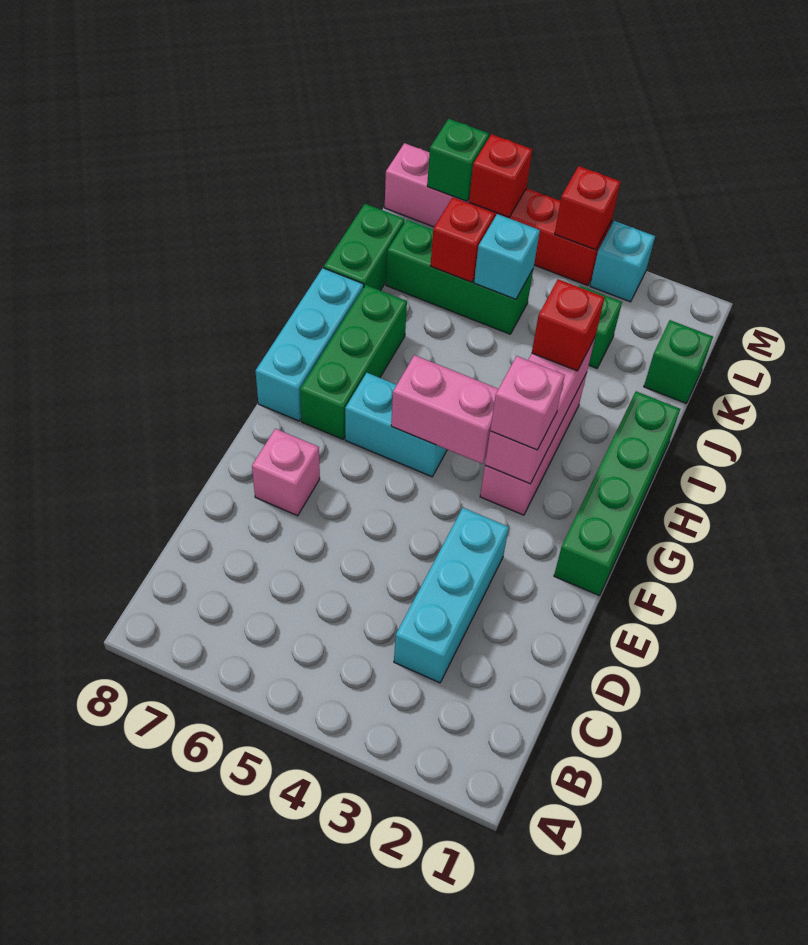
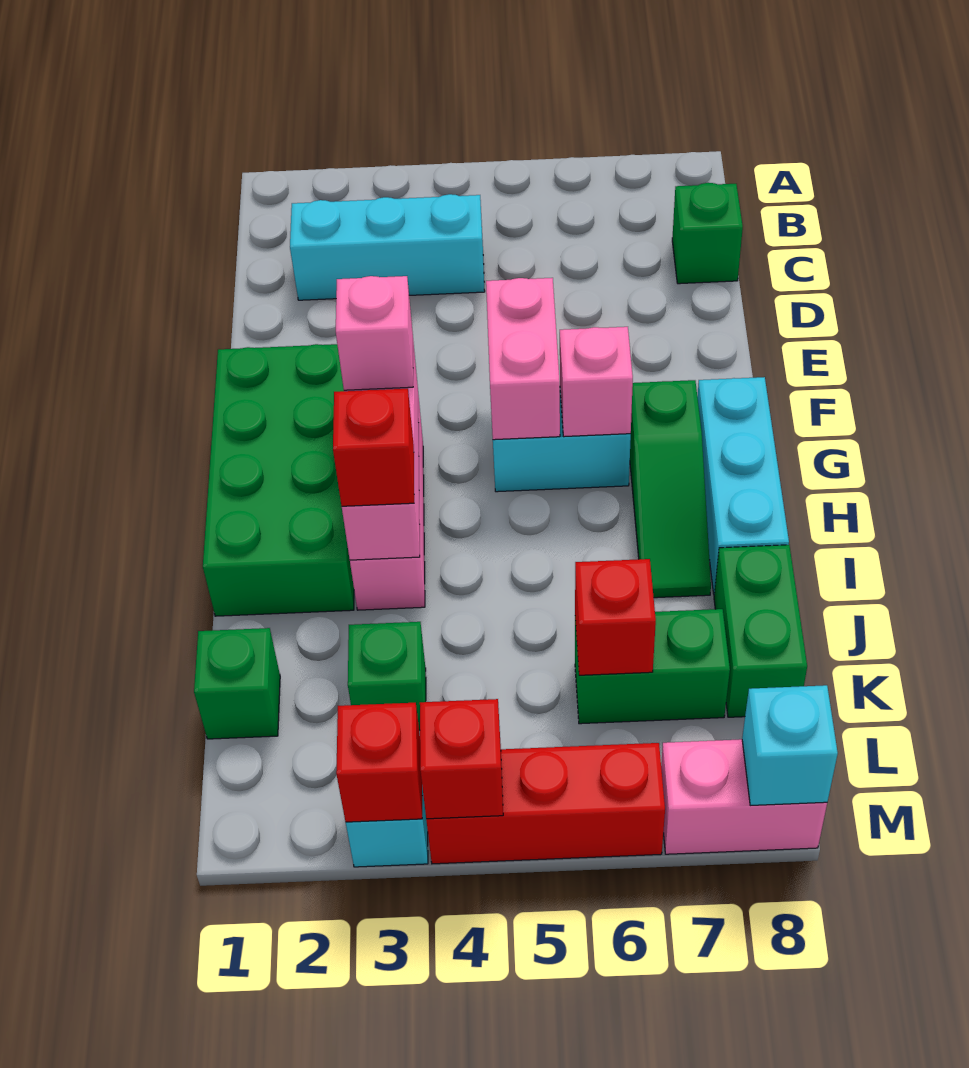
cyan 1x3 brick [394,508,509,683] -> cyan 1x3 brick turned to [290,194,485,300]
pink 1x1 brick [252,429,320,516] -> pink 1x1 brick moved to [560,327,633,437]
green 1x4 brick [554,391,680,596] -> green 2x4 brick [203,344,354,616]
pink 1x2 brick [391,355,498,464] -> pink 1x2 brick turned to [486,278,560,440]
green 1x3 brick [300,285,407,439] -> green 1x3 slope [630,380,711,598]
green 1x3 brick [386,220,533,334] -> green 1x2 brick [575,609,730,724]
cyan 1x1 brick [474,214,540,299] -> cyan 1x1 brick moved to [742,685,838,805]
red 1x1 brick [469,134,532,217] -> red 1x1 brick moved to [336,703,422,822]
green 1x1 brick [427,119,489,201] -> green 1x1 brick moved to [672,183,743,284]

